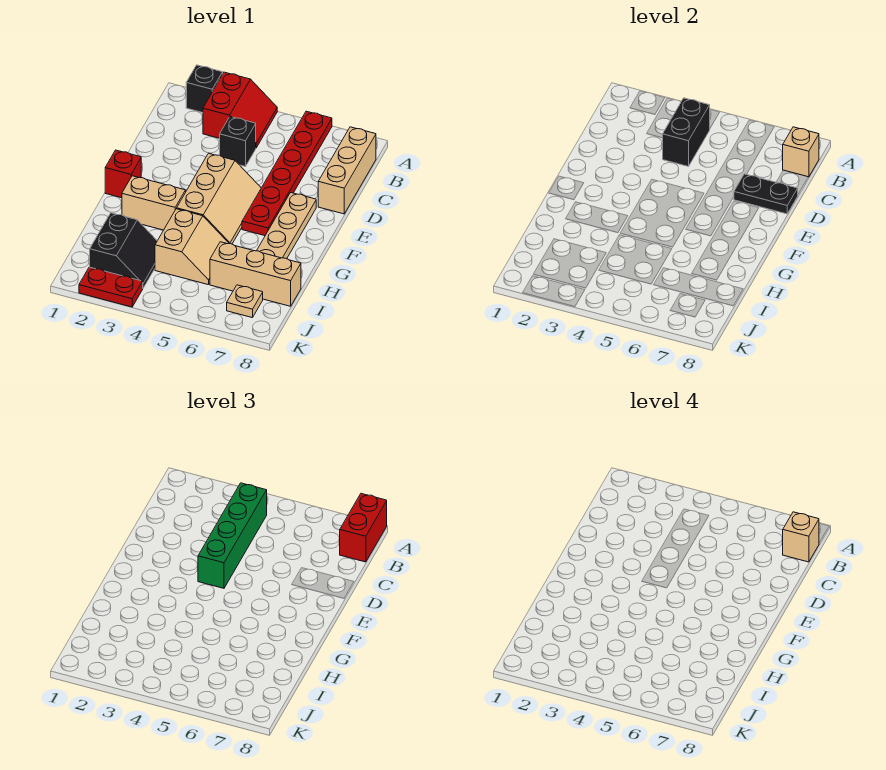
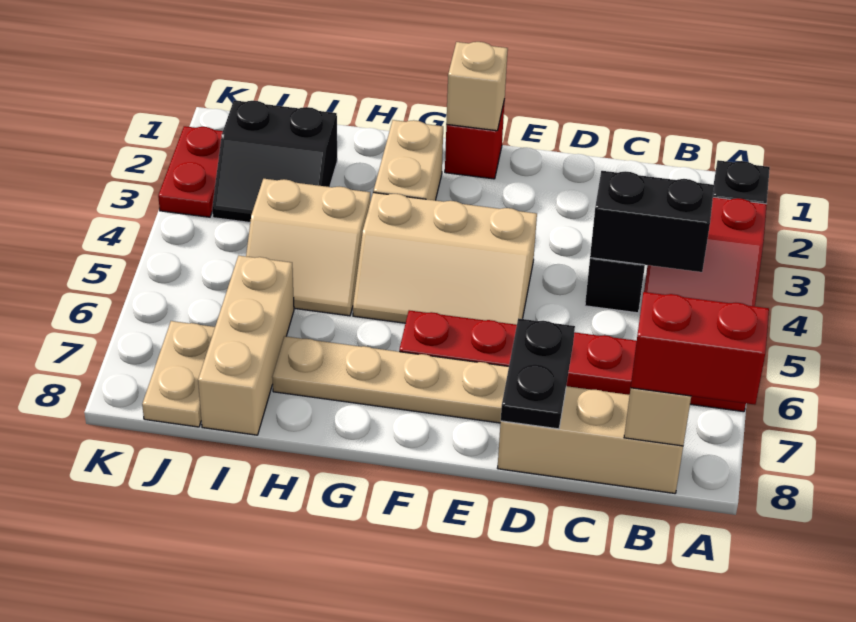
green 1x4 brick [198,483,267,588] -> none
tan 1x1 brick [783,512,819,562] -> tan 1x1 brick moved to [446,42,508,131]
tan 1x1 plate [227,285,263,318] -> tan 1x2 plate [142,321,215,427]

